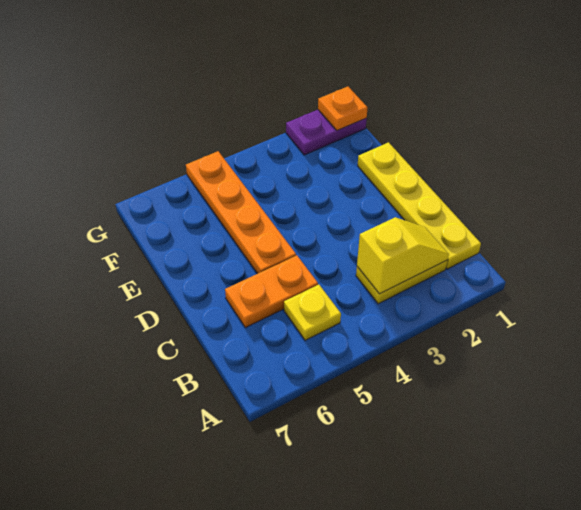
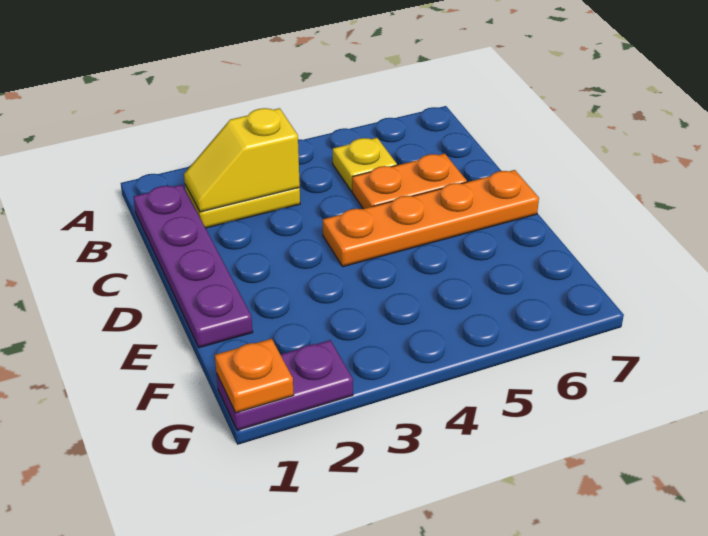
yellow 1x4 plate [358,142,481,269] -> purple 1x4 plate [133,185,253,348]
orange 1x4 plate [186,151,296,274] -> orange 1x4 plate turned to [323,170,539,267]

